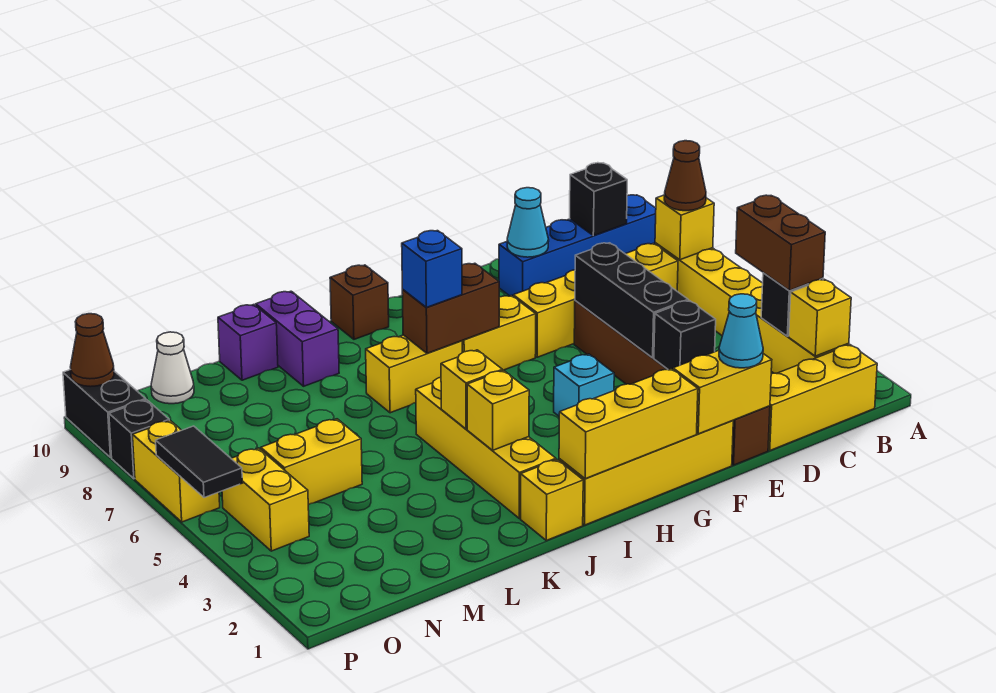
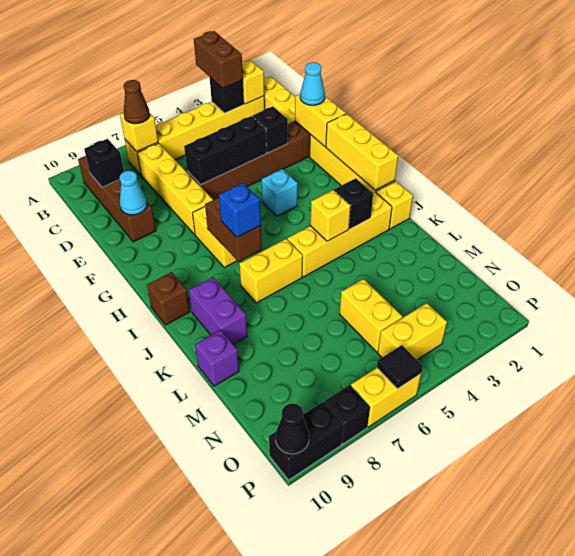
brown 1x2 brick [736,195,825,291] -> brown 1x2 brick turned to [194,31,243,88]
blue 1x4 brick [499,195,656,296] -> brown 1x4 brick [78,156,156,242]
yellow 1x2 brick [366,335,462,413] -> yellow 1x2 brick turned to [239,239,303,303]
yellow 1x1 brick [467,370,529,450] -> black 1x1 brick [334,178,373,229]
purple 1x2 brick [256,291,339,386] -> purple 1x2 brick turned to [189,277,247,345]
white 1x1 cone [151,332,194,404] -> none
black 1x2 tile [156,426,243,498] -> black 1x1 tile [377,345,423,389]
brown 1x1 cone [71,314,114,387] -> black 1x1 cone [275,403,309,454]

